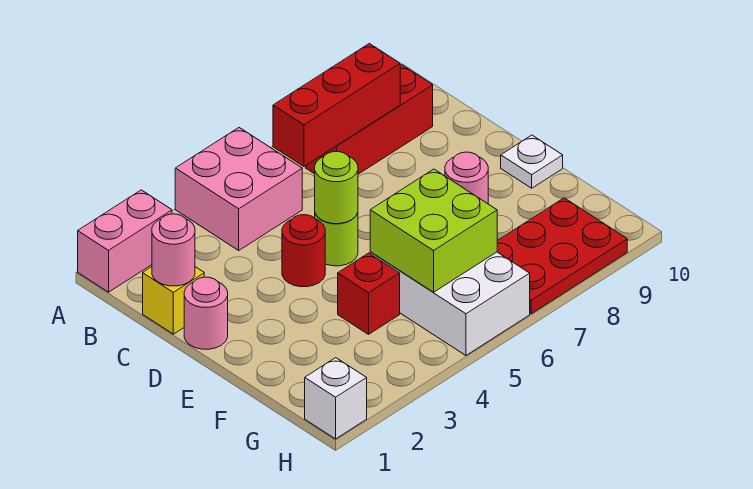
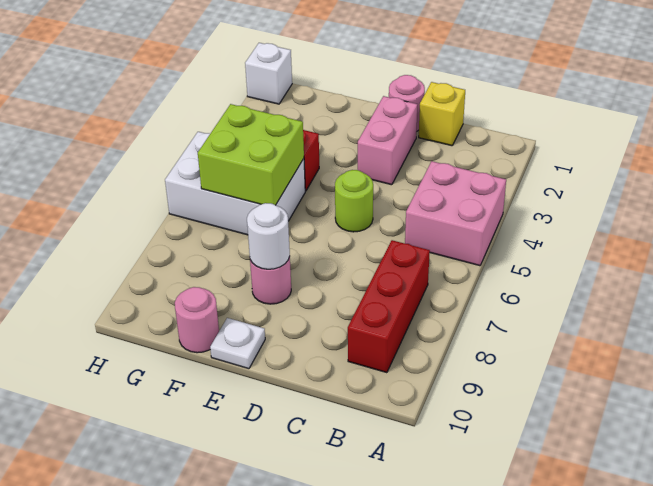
pink 1x2 brick [78,190,172,292] -> pink 1x2 brick moved to [358,96,417,185]
red 1x3 brick [273,43,400,166] -> none
pink 1x1 round brick [152,214,195,286] -> pink 1x1 round brick moved to [175,287,219,353]
red 1x1 round brick [282,215,325,287] -> none
lime 1x1 round brick [315,152,358,224] -> none
none -> white 1x1 round brick [247,203,290,269]
red 2x3 plate [497,198,627,314] -> none

